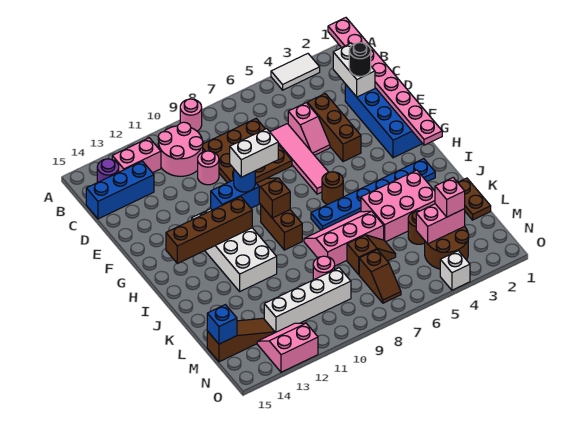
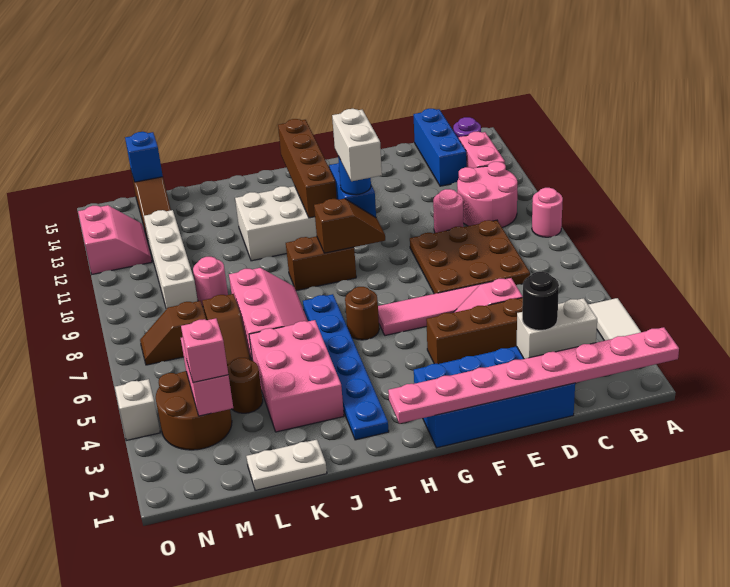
brown 1x2 plate [458,178,491,220] -> white 1x2 plate [246,440,327,491]

